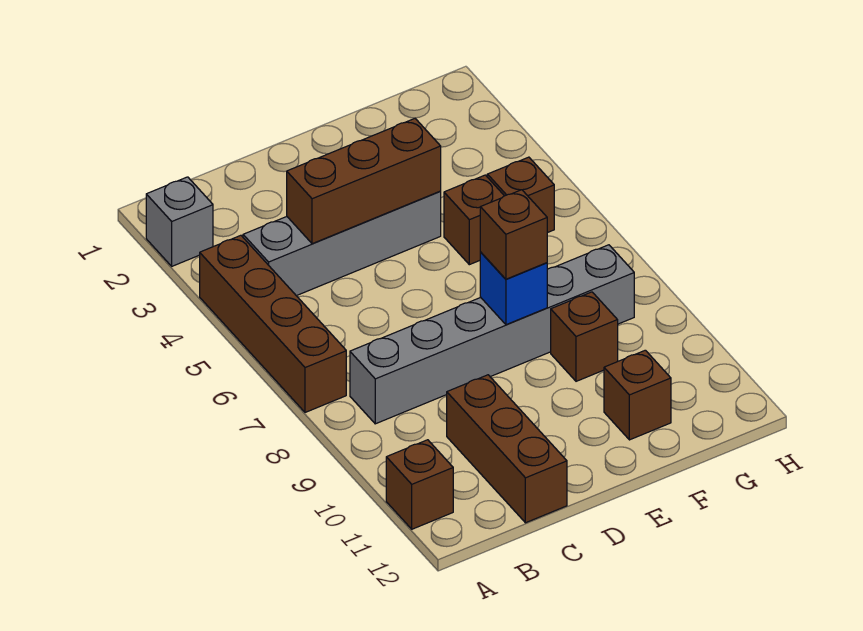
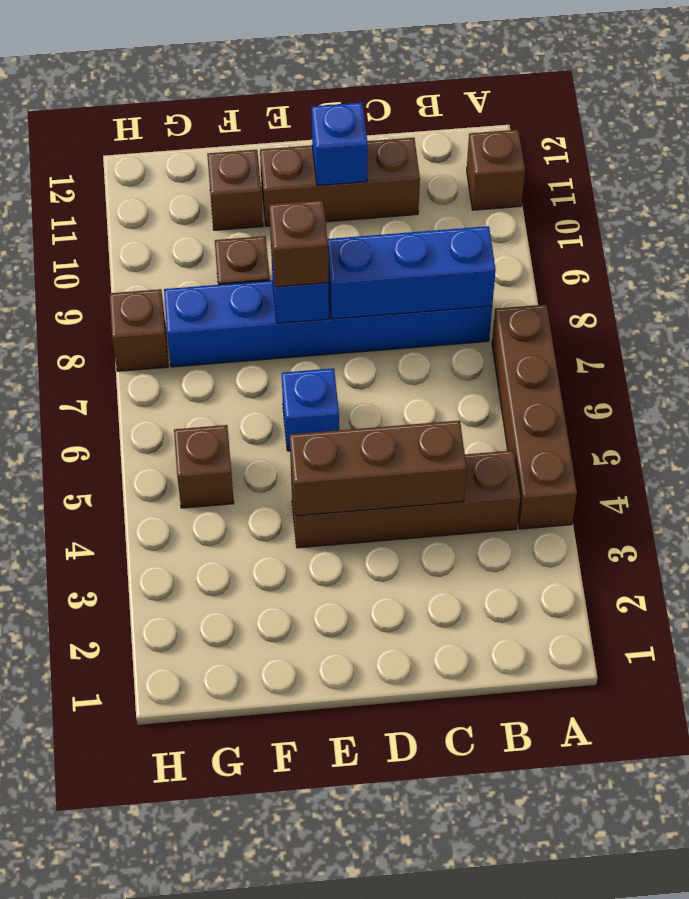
grey 1x1 brick [146,177,213,266] -> none
grey 1x4 brick [243,191,441,296] -> brown 1x4 brick [291,451,520,548]
grey 1x6 brick [350,245,634,424] -> blue 1x6 brick [164,280,492,367]
none -> blue 1x3 brick [328,226,496,319]
brown 1x3 brick [447,375,567,523] -> brown 1x3 brick turned to [260,138,420,226]
none -> blue 1x1 brick [312,103,368,186]
none -> blue 1x1 brick [282,368,339,451]
brown 1x1 brick [444,175,504,265] -> brown 1x1 brick moved to [110,289,168,371]

